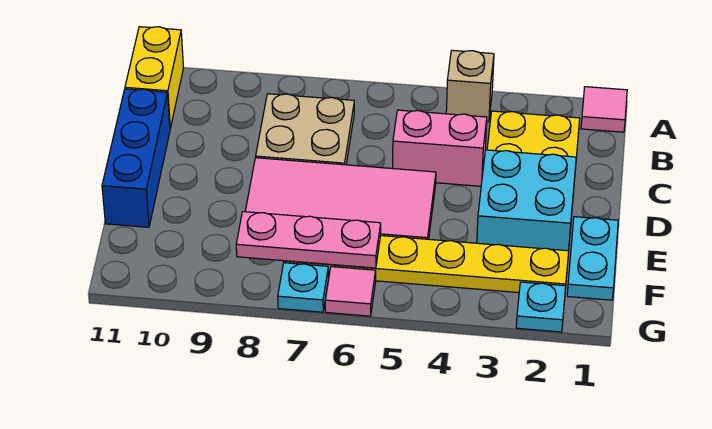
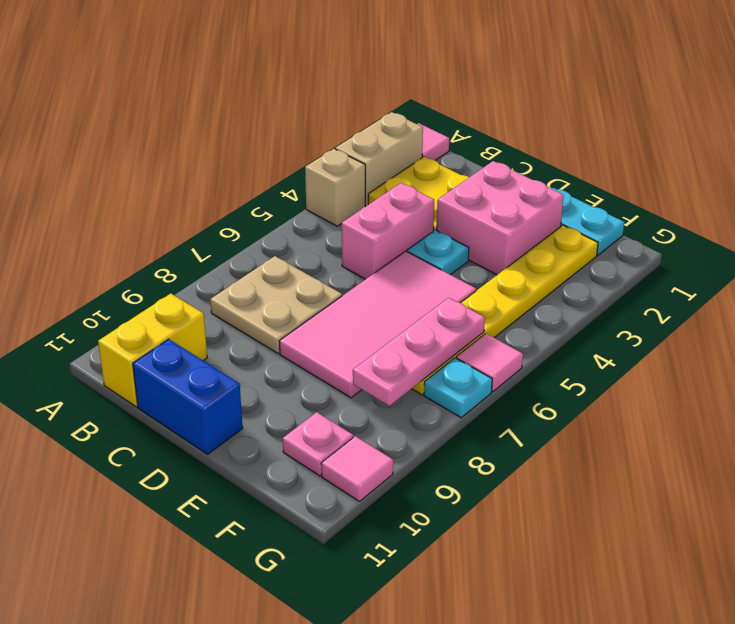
none -> tan 1x2 brick [335,112,423,206]
yellow 1x2 brick [125,27,183,128] -> yellow 1x2 brick turned to [98,293,207,407]
blue 1x3 brick [102,89,170,227] -> blue 1x2 brick [133,339,243,454]
cyan 2x2 brick [477,150,576,251] -> pink 2x2 brick [437,161,564,275]
none -> pink 1x1 plate [283,412,354,476]
cyan 1x1 plate [516,282,566,332] -> cyan 1x1 plate moved to [407,230,469,275]
none -> pink 1x1 tile [321,436,393,501]

